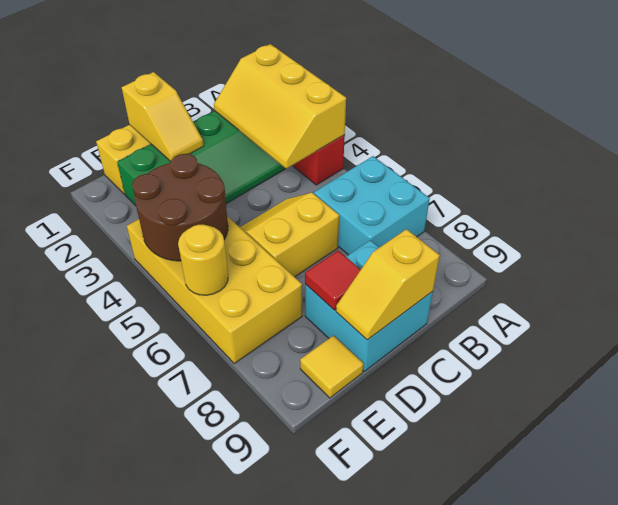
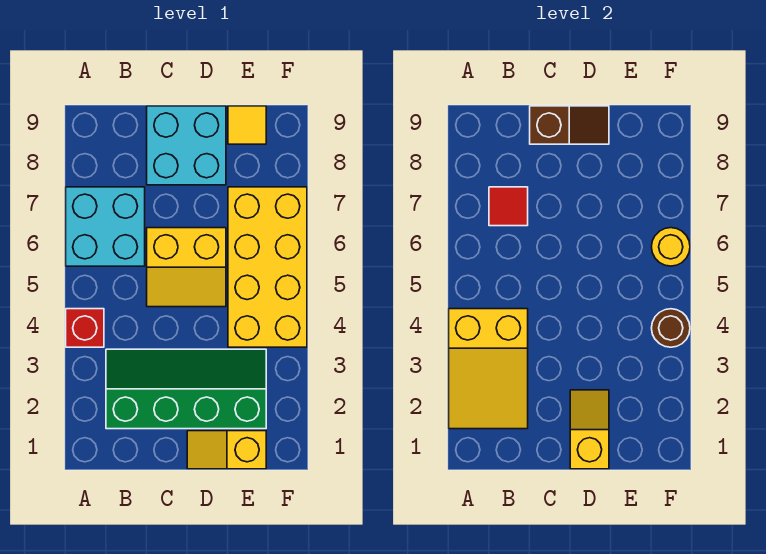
yellow 2x3 slope [214,44,346,169] -> yellow 2x3 slope turned to [449,309,528,429]
yellow 1x2 slope [336,229,440,340] -> brown 1x2 slope [530,106,609,144]
red 1x1 tile [305,251,361,310] -> red 1x1 tile moved to [489,187,528,226]
brown 2x2 round brick [132,154,228,261] -> brown 1x1 round brick [652,309,690,347]

